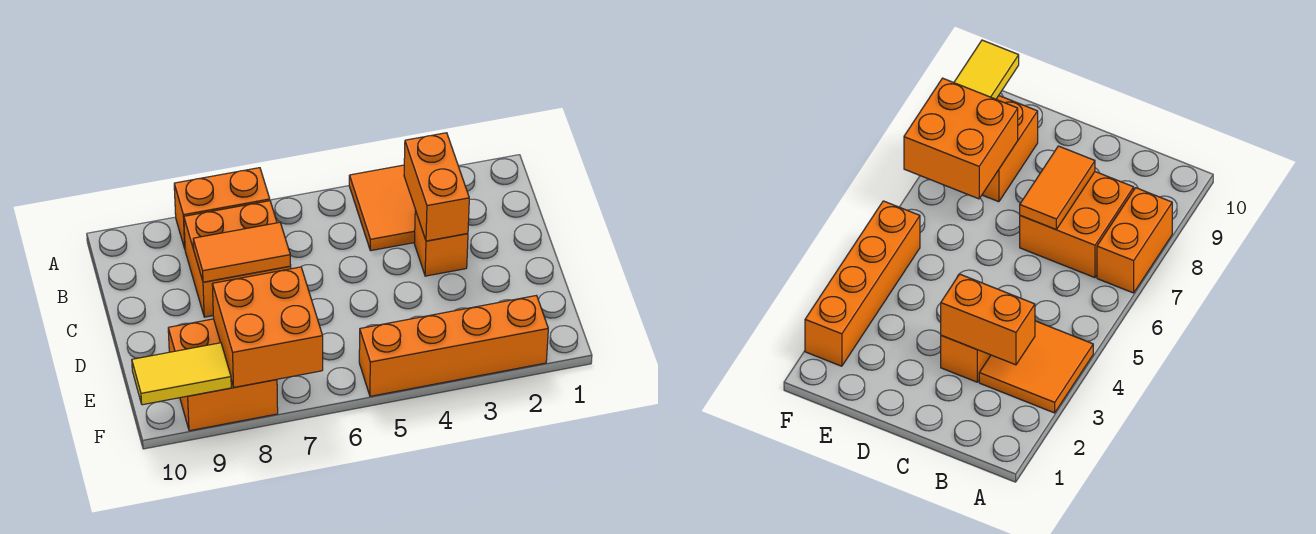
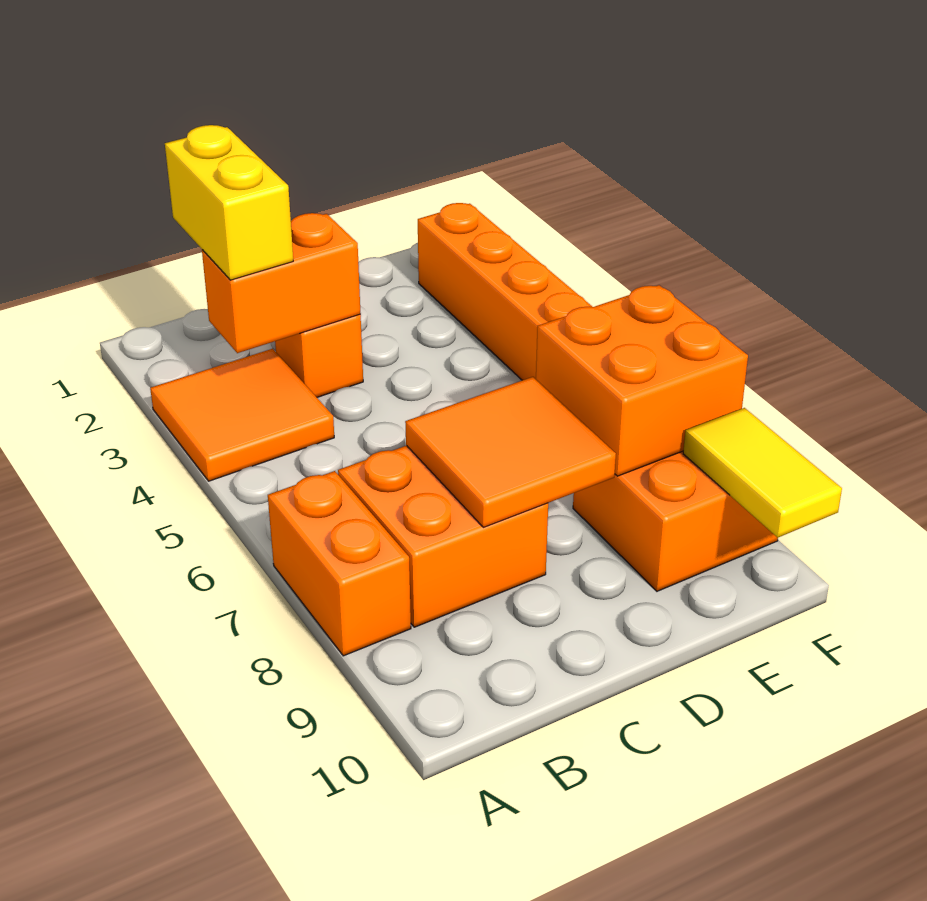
none -> yellow 1x2 brick [165,125,293,280]
orange 1x2 tile [193,222,291,282] -> orange 2x2 tile [405,377,616,528]

